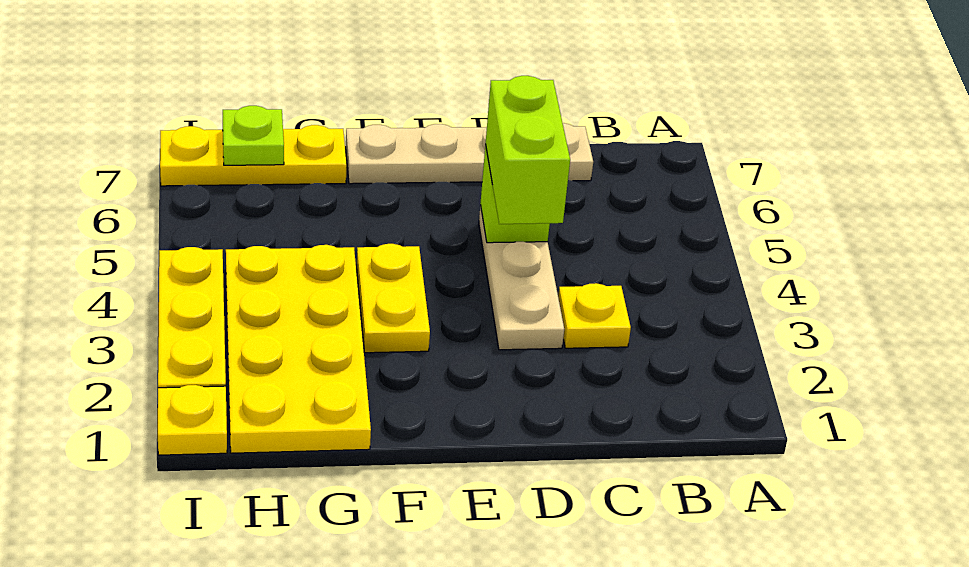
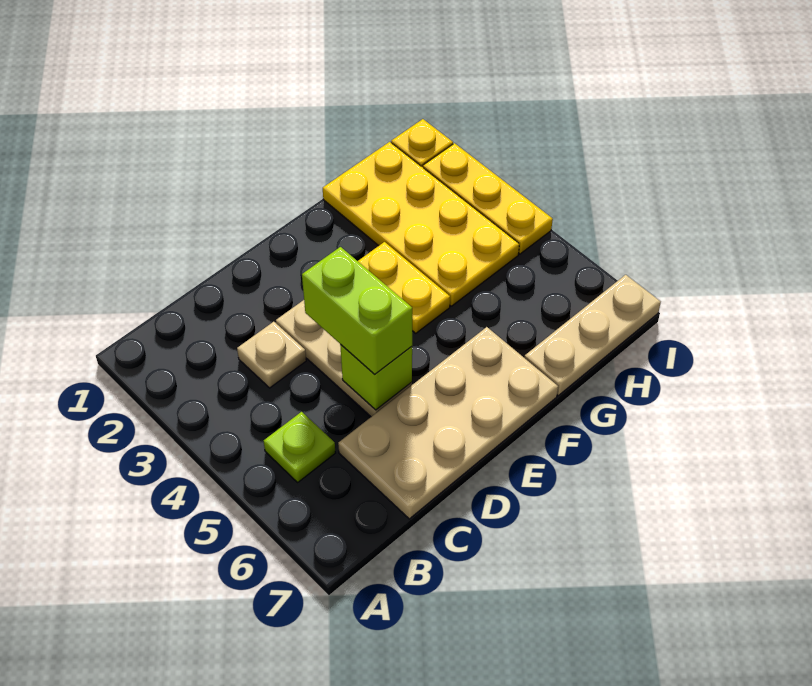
yellow 1x1 plate [558,283,631,348] -> tan 1x1 plate [237,322,306,388]
tan 1x4 plate [346,123,593,184] -> tan 2x4 plate [338,327,558,519]
yellow 1x3 plate [160,125,347,186] -> tan 1x3 plate [524,275,661,395]
lime 1x1 plate [223,106,284,165] -> lime 1x1 plate moved to [264,412,335,482]

